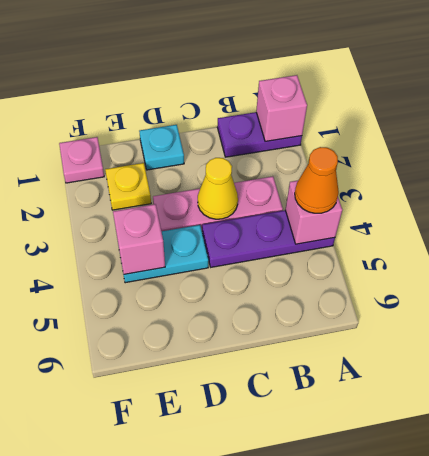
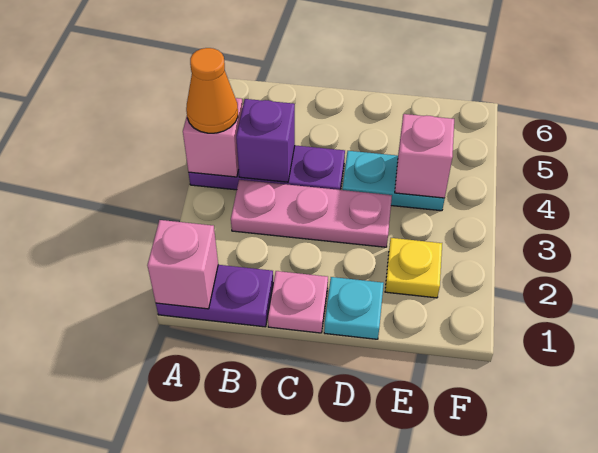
none -> purple 1x1 brick [236,99,295,182]
yellow 1x1 cone [198,158,238,219] -> none
pink 1x1 plate [59,137,104,183] -> pink 1x1 plate moved to [268,271,328,333]

